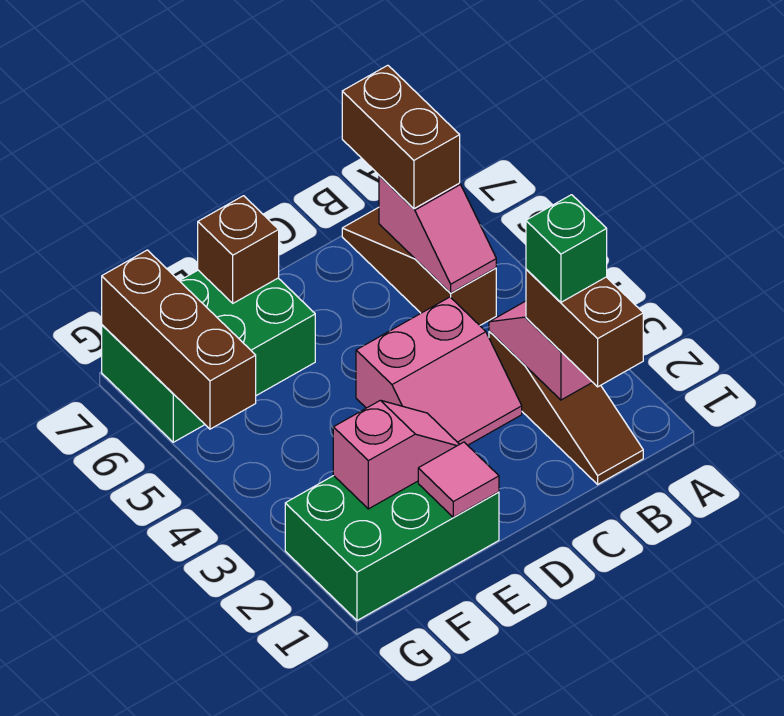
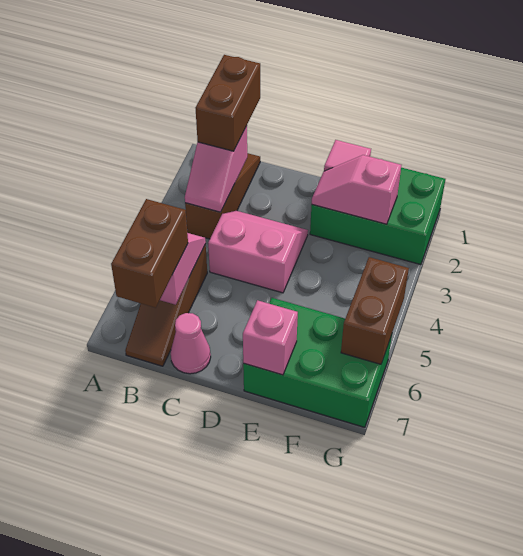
green 1x1 brick [526,195,607,302] -> none
none -> pink 1x1 cone [171,313,211,374]
brown 1x1 brick [198,196,279,303] -> pink 1x1 brick [243,300,298,375]
brown 1x3 brick [102,250,256,429] -> brown 1x2 brick [341,257,409,364]

